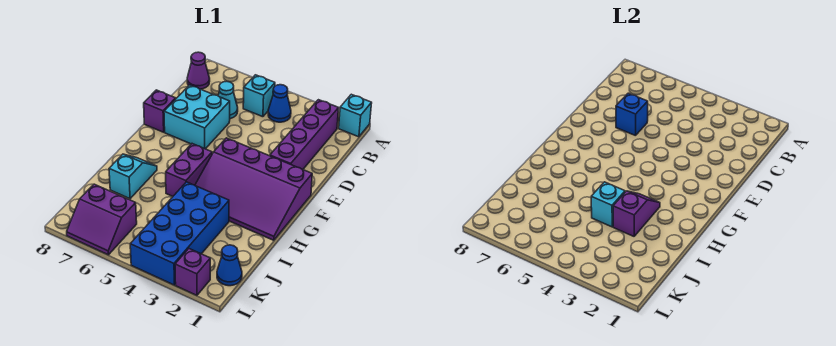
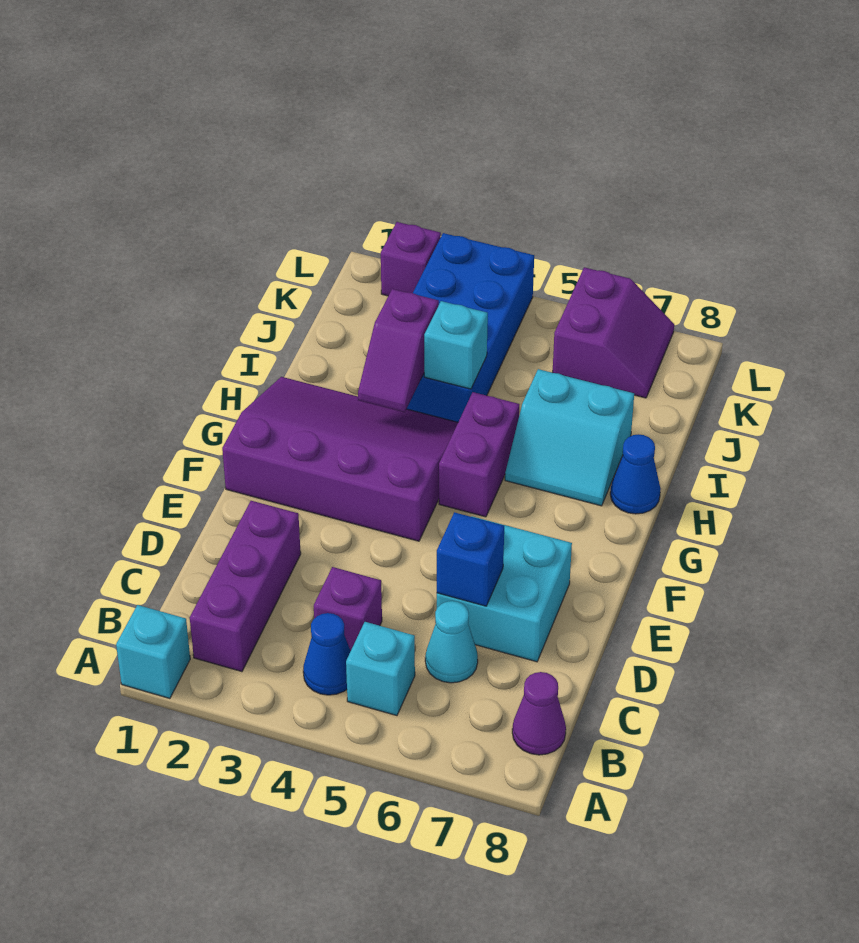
purple 1x4 brick [270,100,339,170] -> purple 1x3 brick [190,501,301,672]
purple 1x1 brick [144,90,176,132] -> purple 1x1 brick moved to [314,567,382,651]
cyan 1x2 slope [109,154,157,199] -> cyan 2x2 slope [505,369,634,506]
blue 1x1 cone [217,245,242,286] -> blue 1x1 cone moved to [610,434,661,514]
purple 2x2 slope [67,184,137,255] -> purple 2x2 slope turned to [552,267,674,398]

